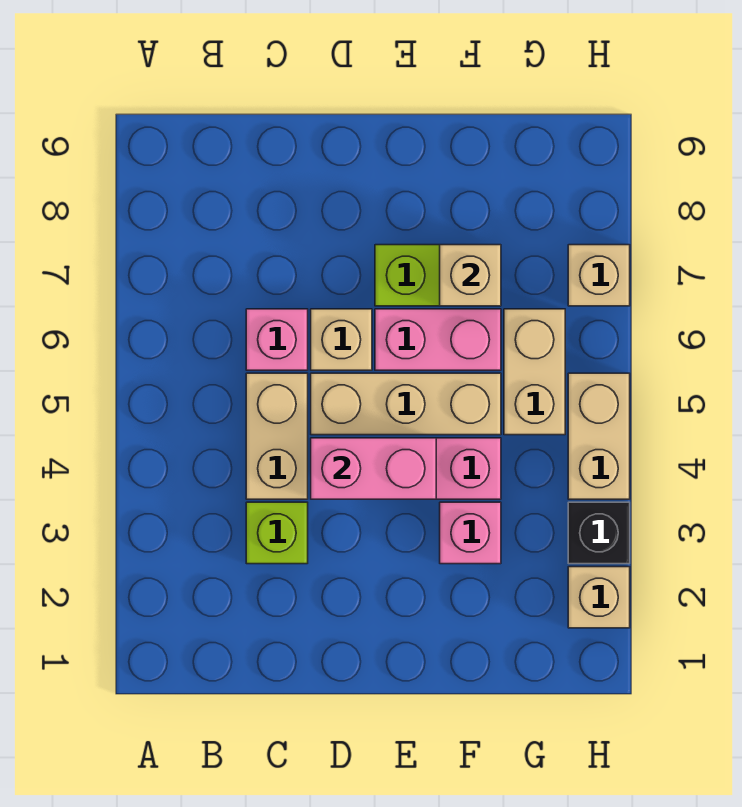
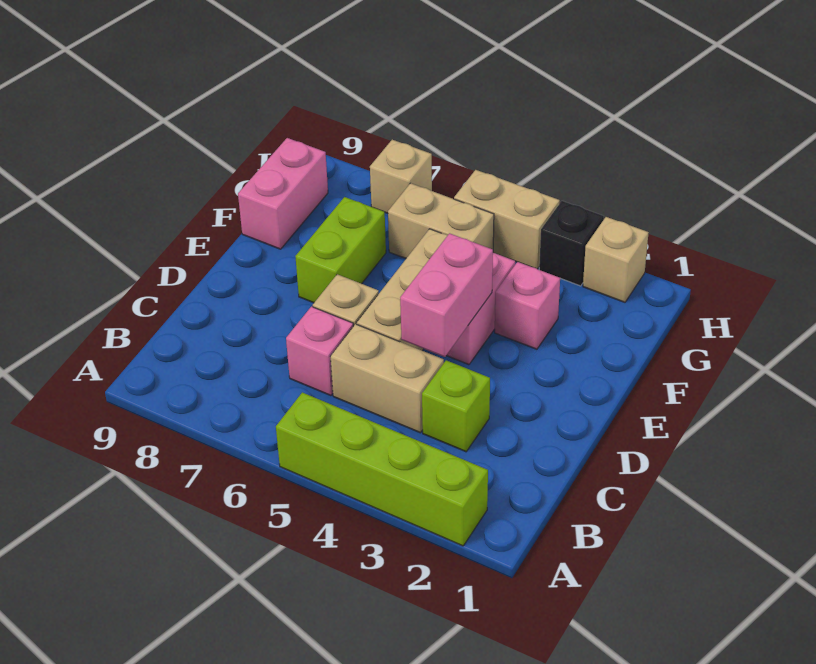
none -> lime 1x4 brick [276,392,488,546]
pink 1x2 brick [375,309,501,370] -> pink 1x2 brick moved to [238,138,328,249]
tan 1x1 brick [440,245,501,306] -> none

